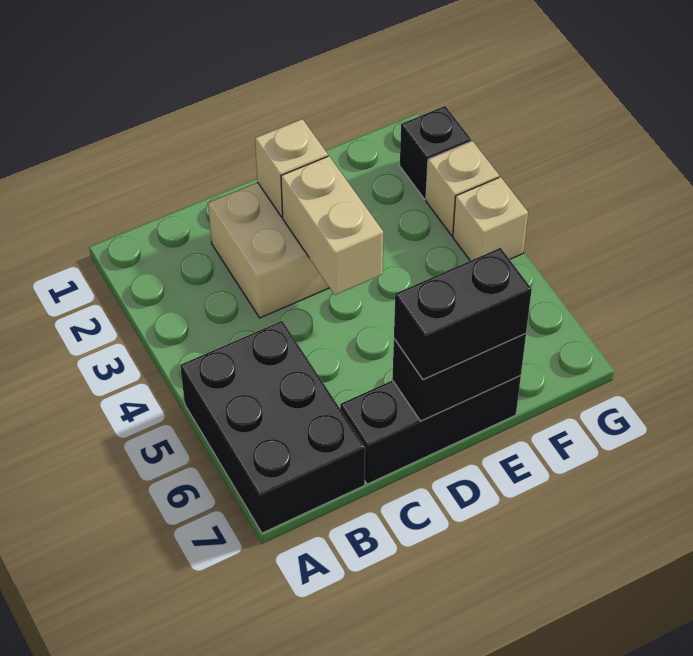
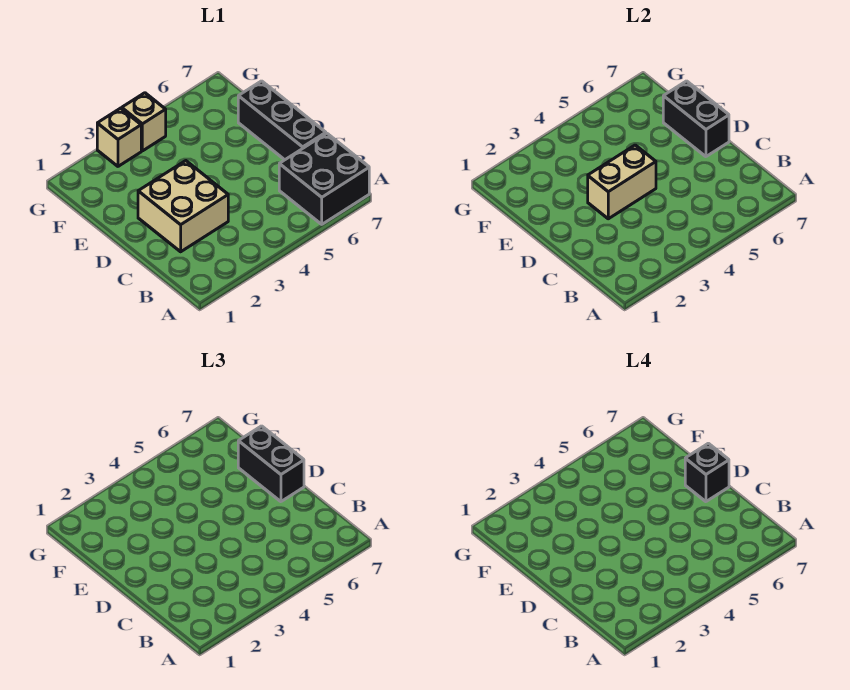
black 2x3 brick [180,321,365,533] -> black 2x2 brick [279,133,369,224]
tan 1x1 brick [255,119,328,217] -> none
black 1x1 brick [400,106,471,199] -> black 1x1 brick moved to [685,443,729,502]

